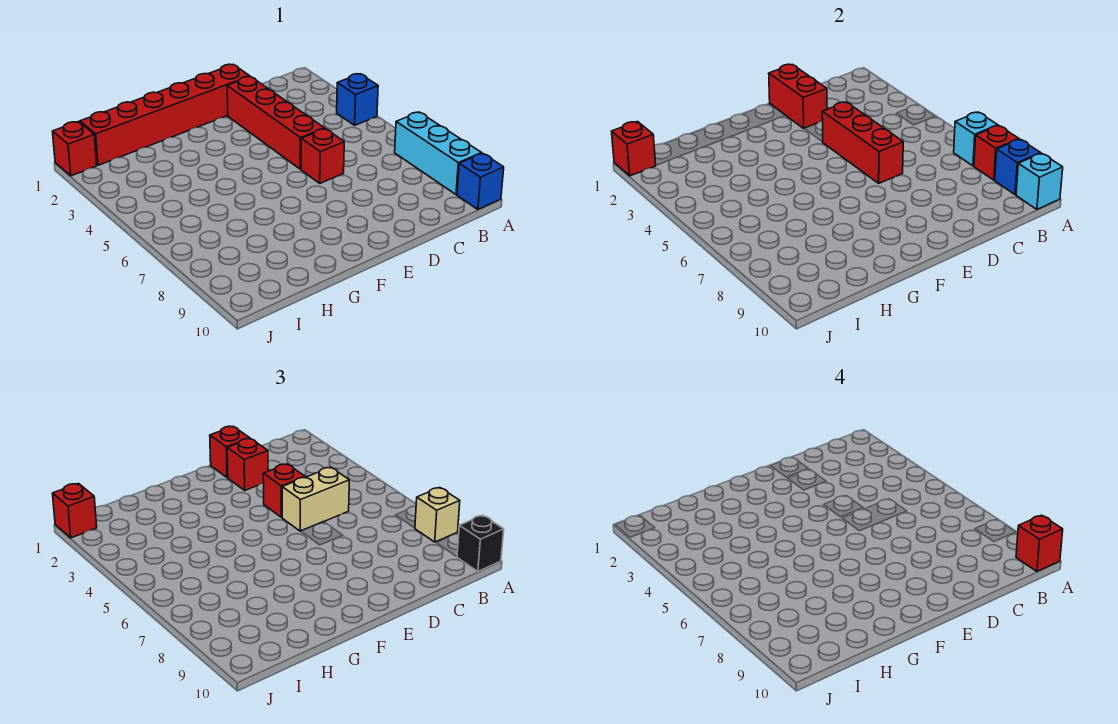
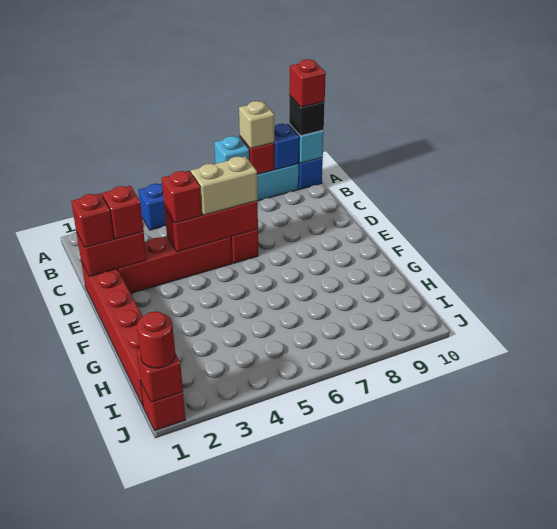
tan 1x2 brick [282,467,349,531] -> tan 1x2 brick turned to [191,156,258,215]
red 1x1 brick [52,484,97,538] -> red 1x1 round brick [137,311,175,368]

